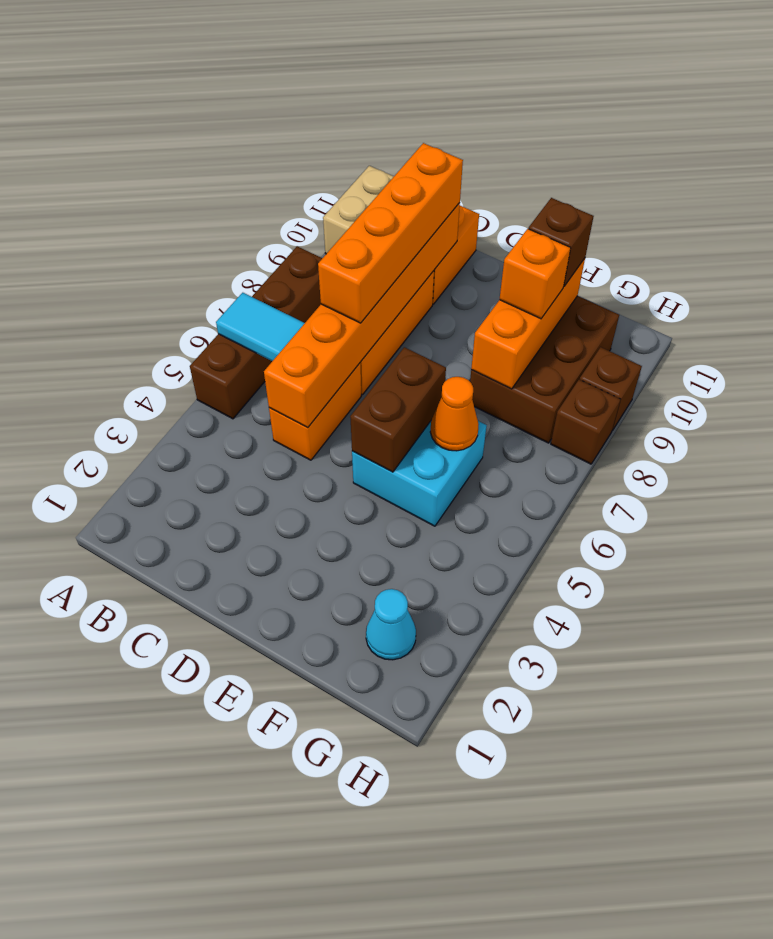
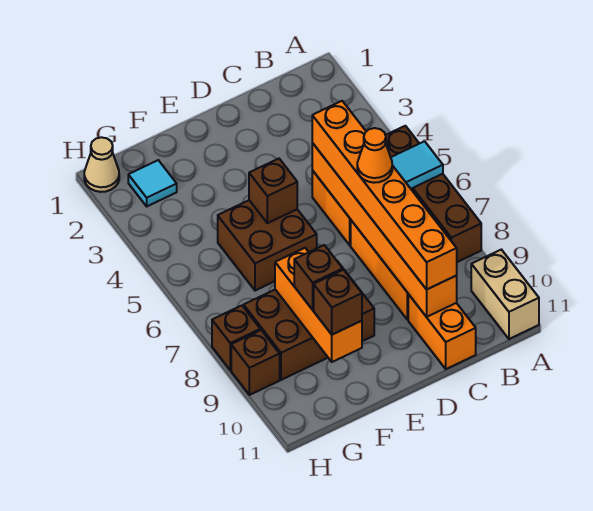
orange 1x4 brick [318,143,463,323] -> orange 1x6 brick [312,101,457,289]
cyan 2x2 brick [352,421,487,526] -> brown 2x2 brick [218,200,317,291]
brown 1x2 brick [350,347,446,472] -> brown 1x1 brick [249,159,297,223]
orange 1x1 cone [430,377,479,451] -> orange 1x1 cone moved to [357,128,392,183]
brown 2x3 brick [470,296,619,443] -> brown 2x3 brick turned to [244,261,374,380]
orange 1x1 brick [499,229,571,319] -> brown 1x1 brick [294,245,343,310]
cyan 1x1 cone [366,589,416,660] -> cyan 1x1 tile [128,160,177,206]
none -> tan 1x1 cone [84,137,119,192]

